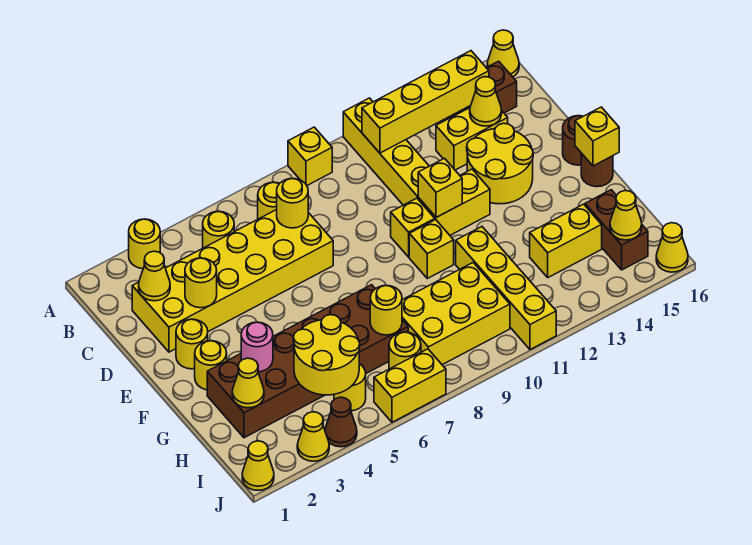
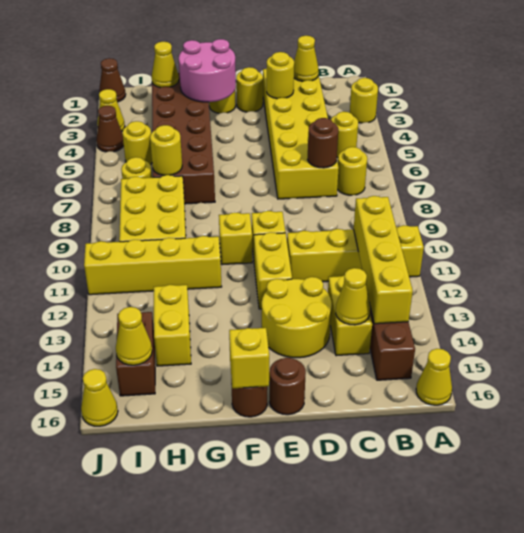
yellow 1x1 brick [288,127,332,185] -> none
yellow 1x1 round brick [277,178,308,228] -> brown 1x1 round brick [308,118,338,168]
yellow 1x1 brick [418,158,462,217] -> none
pink 1x1 round brick [241,322,273,372] -> pink 2x2 round brick [179,39,236,102]
yellow 2x2 round brick [293,315,360,395] -> none
brown 1x2 brick [585,190,648,270] -> brown 1x2 brick turned to [116,312,155,396]
yellow 1x1 cone [242,441,274,490] -> brown 1x1 cone [99,58,126,102]
yellow 1x2 brick [374,349,446,422] -> none

